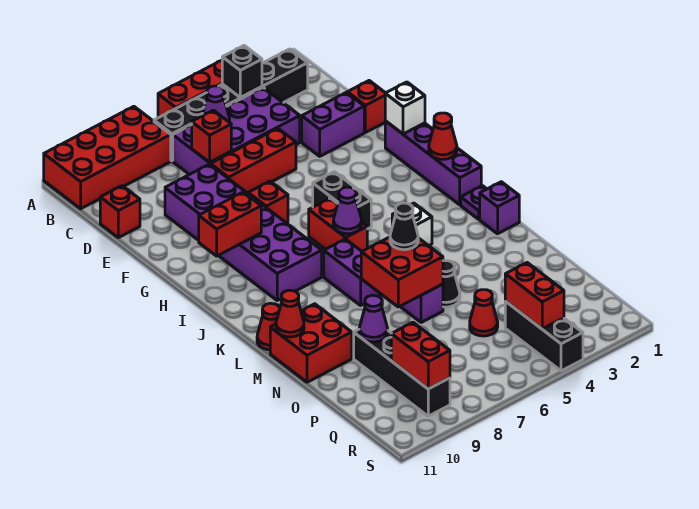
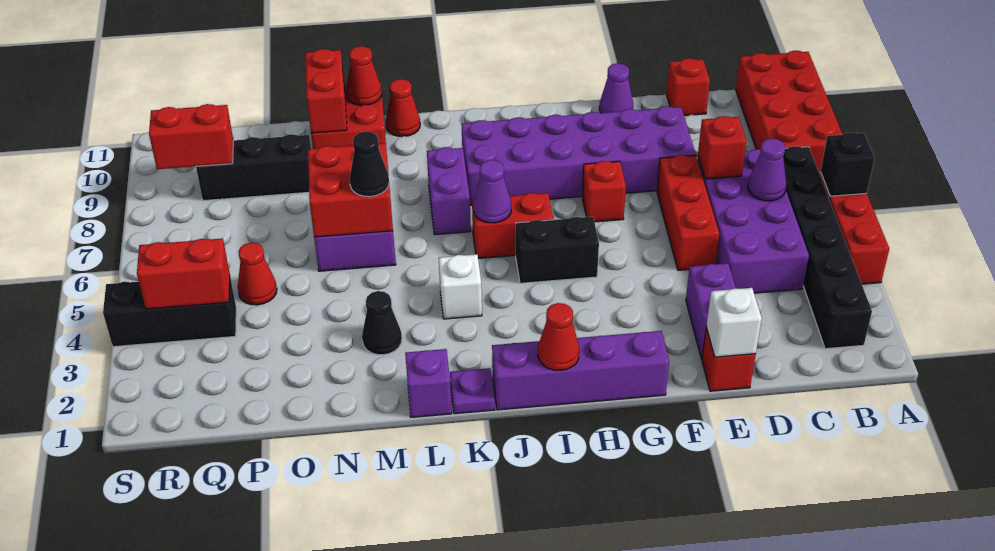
black 1x1 brick [222,46,262,98] -> black 1x1 brick moved to [821,133,875,196]
white 1x1 brick [385,82,425,134] -> white 1x1 brick moved to [706,288,762,357]
red 1x2 brick [199,192,261,256] -> red 1x2 brick moved to [305,49,347,133]
purple 1x2 brick [324,239,382,305] -> purple 1x2 brick turned to [427,147,471,235]
black 1x1 cone [443,261,460,307] -> black 1x1 cone moved to [362,291,402,355]
black 1x4 brick [354,330,450,416] -> black 1x3 brick [196,134,311,201]
purple 1x1 cone [359,295,388,342] -> purple 1x1 cone moved to [599,63,633,113]

